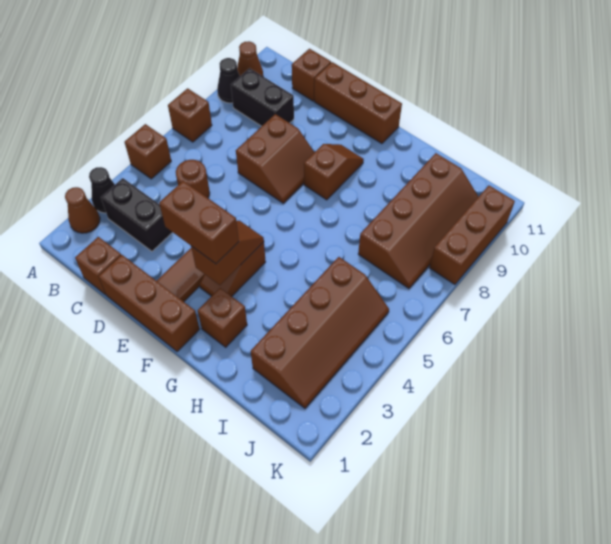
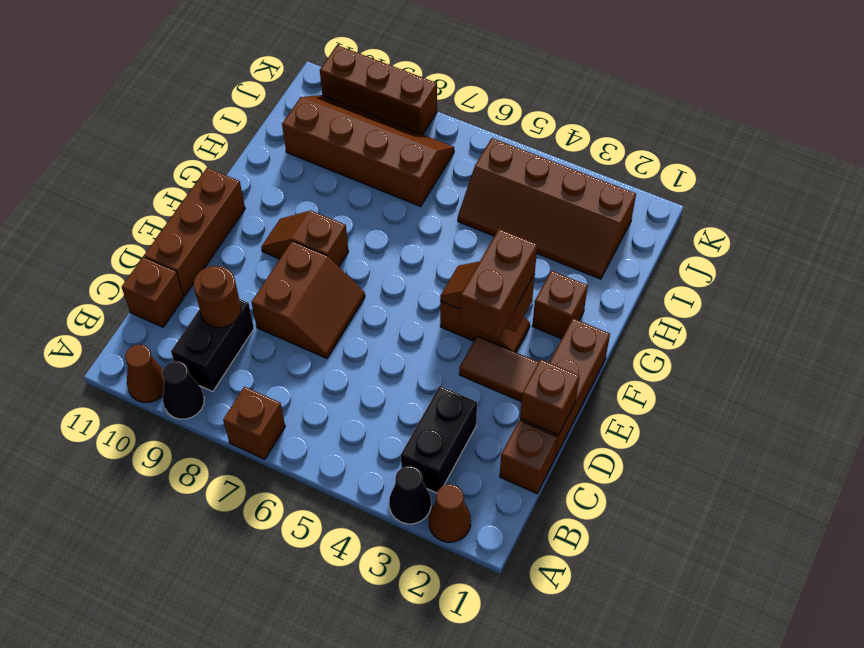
brown 1x1 brick [125,124,171,179] -> brown 1x1 brick moved to [520,359,580,435]
brown 1x1 round brick [176,160,210,198] -> brown 1x1 round brick moved to [194,266,241,327]
brown 2x2 slope [236,114,314,203] -> brown 2x2 slope turned to [252,241,365,358]
brown 2x4 slope [251,257,389,408] -> brown 2x4 slope turned to [458,138,636,279]

